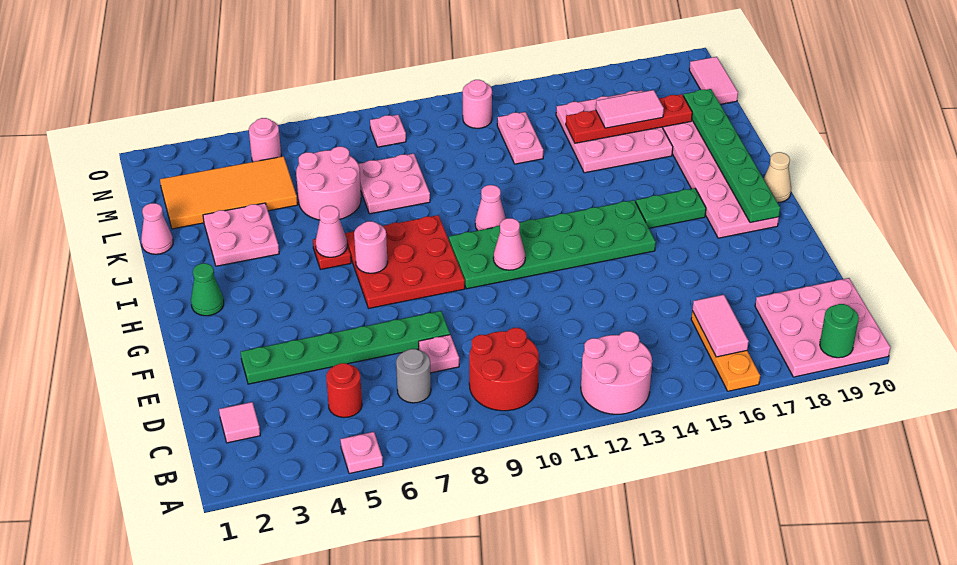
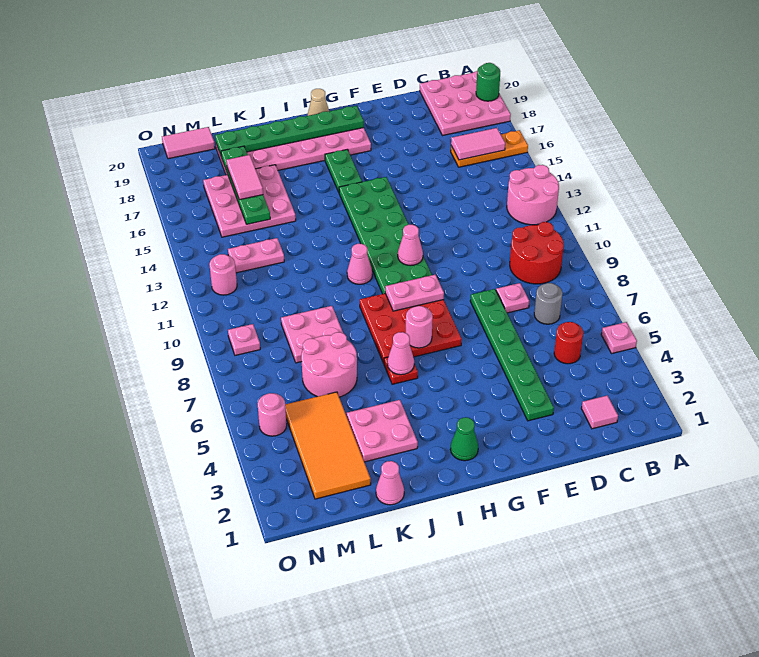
none -> pink 1x2 plate [385,275,444,311]
red 1x4 plate [566,94,692,143] -> green 1x4 plate [221,146,270,224]

